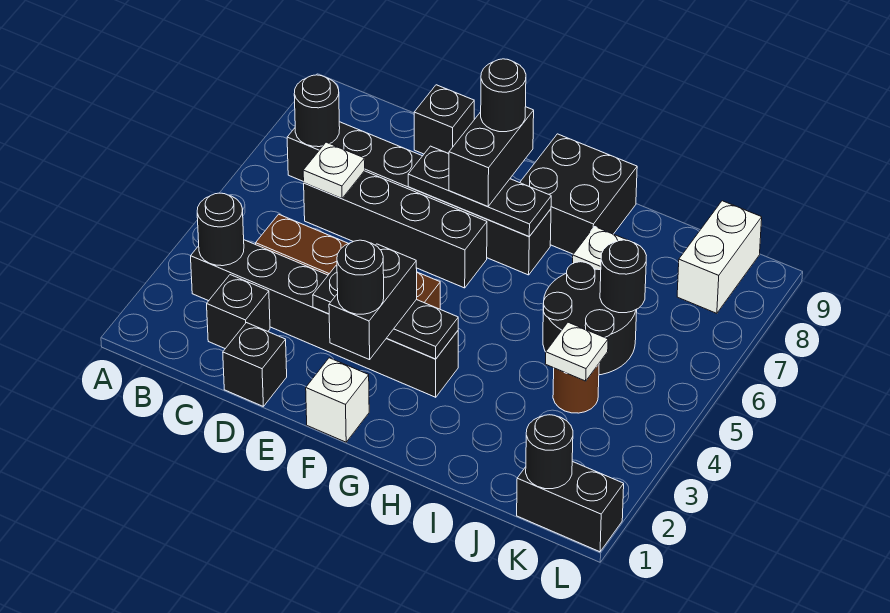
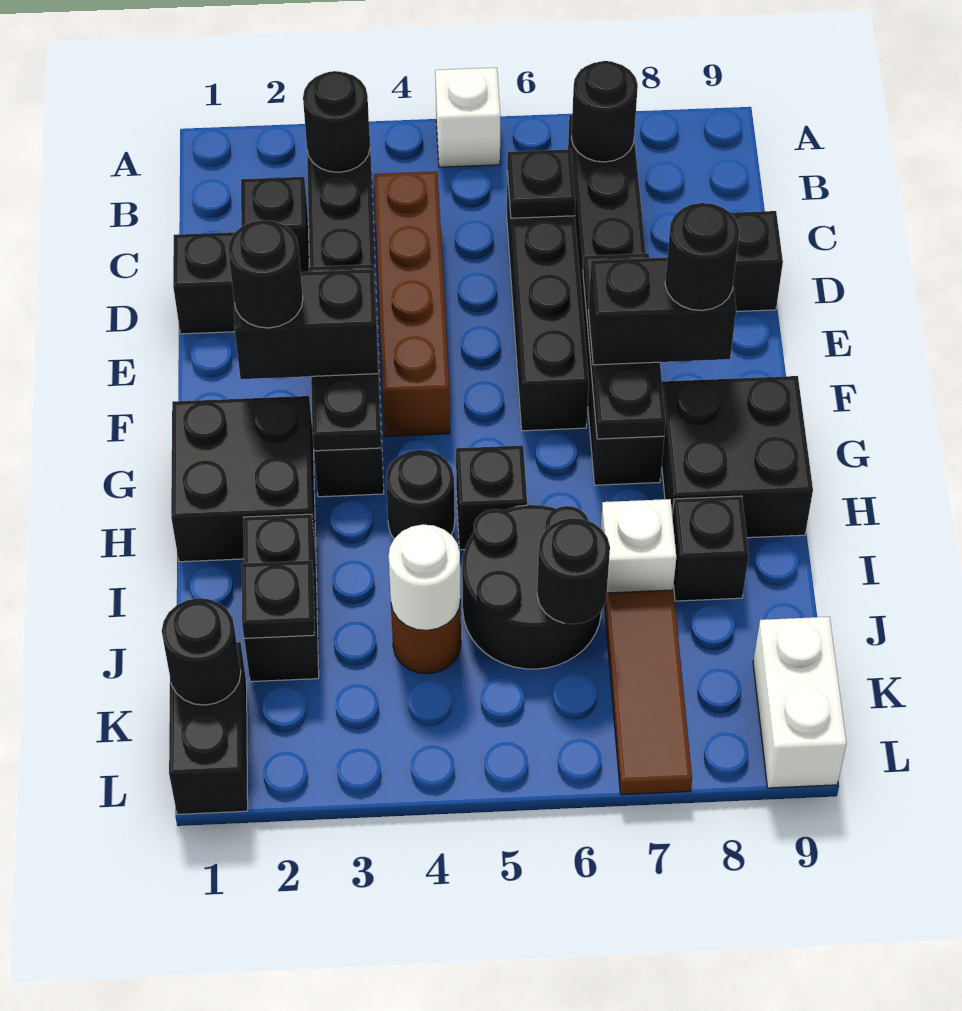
white 1x1 plate [303,142,365,199] -> black 1x1 plate [507,149,576,218]
white 1x1 brick [306,358,369,442] -> white 1x1 brick moved to [435,68,500,167]
none -> black 2x2 brick [171,396,316,562]
none -> black 1x1 round brick [386,450,455,538]
none -> black 1x1 brick [456,445,527,550]
none -> black 1x2 brick [243,514,319,682]
none -> black 1x1 brick [672,496,749,601]
none -> black 1x1 plate [242,560,315,638]
white 1x1 plate [545,322,608,381] -> white 1x1 round brick [388,525,461,630]
none -> brown 1x3 tile [605,590,692,795]
white 1x2 brick [677,201,762,313] -> white 1x2 brick turned to [753,617,847,788]

